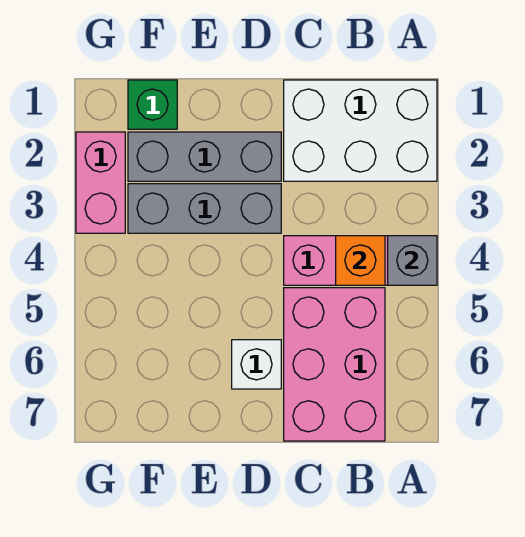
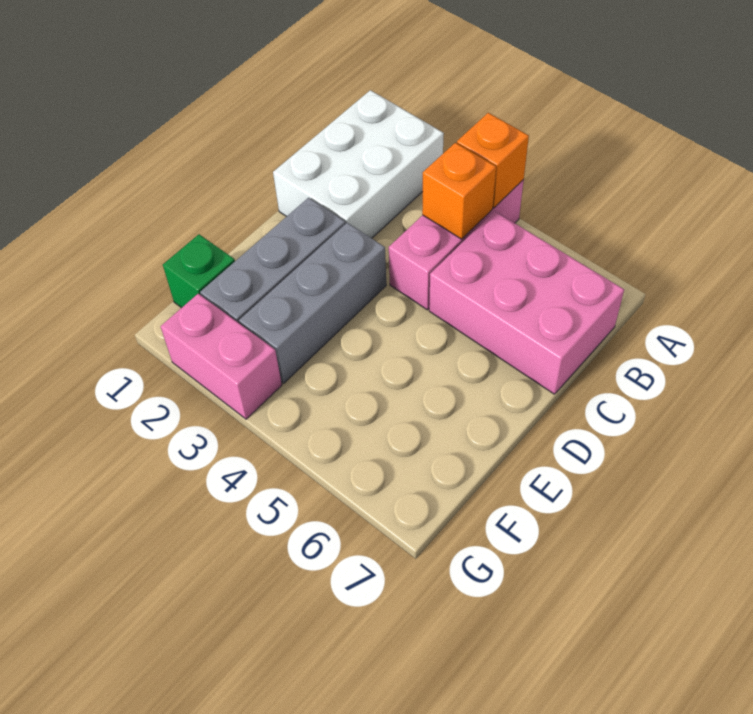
grey 1x1 brick [388,236,437,285] -> orange 1x1 brick [457,113,529,208]
white 1x1 brick [232,340,281,389] -> none

